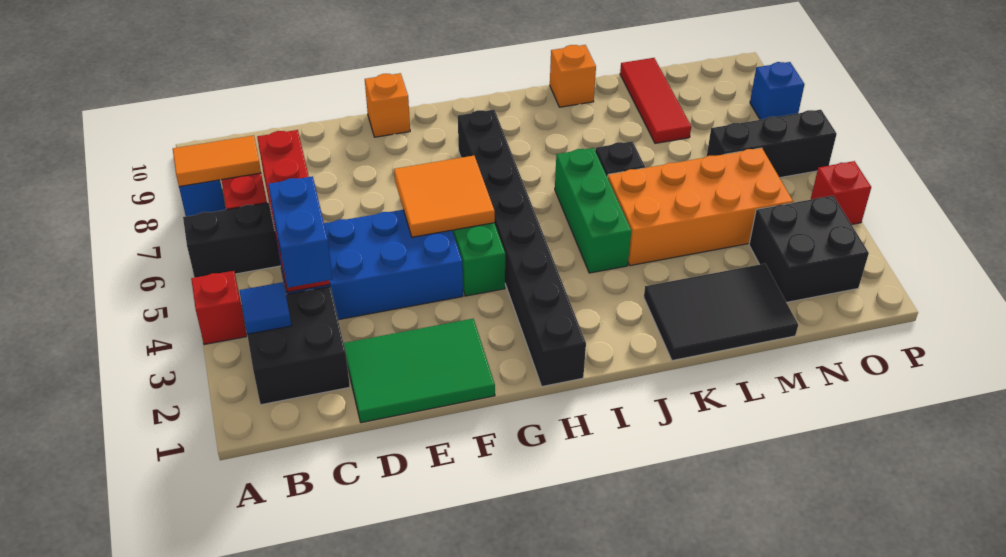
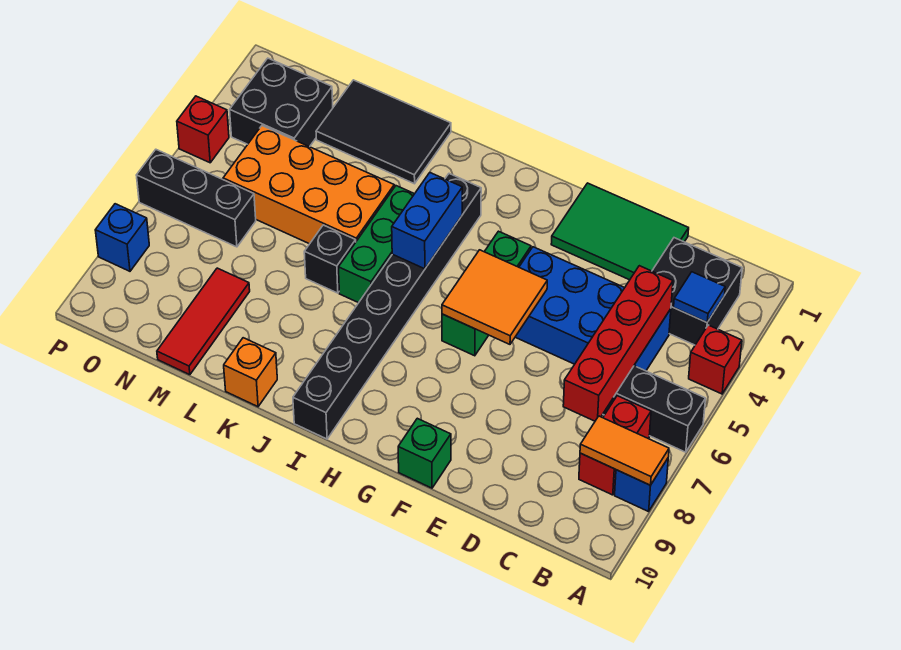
blue 1x2 brick [268,176,333,288] -> blue 1x2 brick moved to [392,173,462,269]
orange 1x1 brick [365,73,410,137] -> green 1x1 brick [398,418,451,488]
black 1x8 brick [458,110,586,386] -> black 1x8 brick moved to [293,174,481,439]

